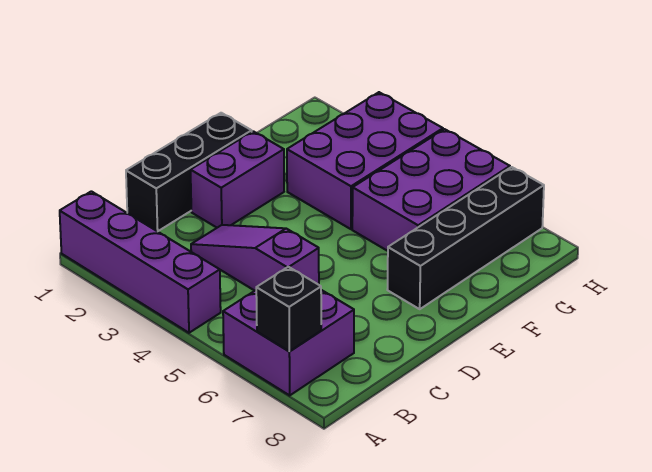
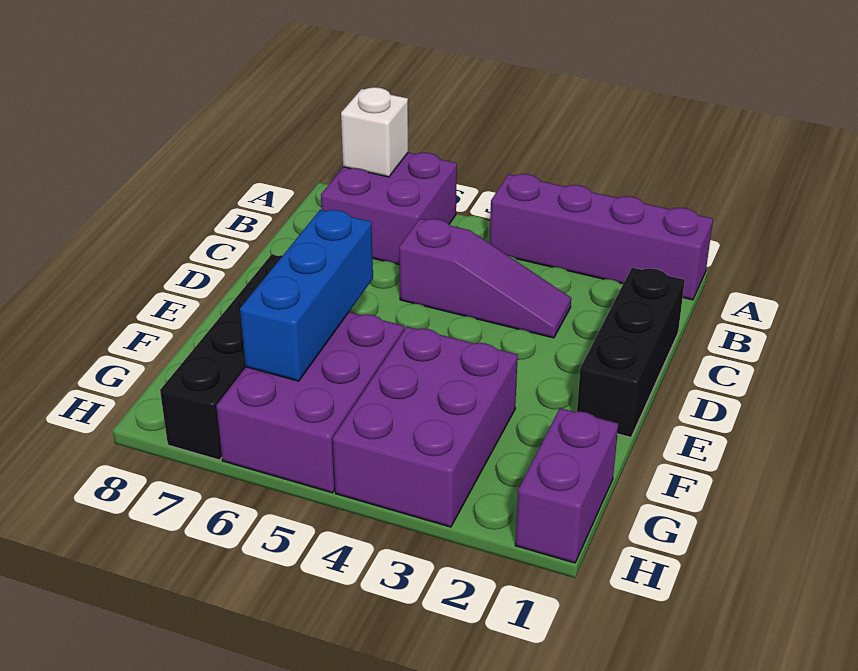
black 1x1 brick [256,267,321,351] -> white 1x1 brick [341,87,408,177]
purple 1x2 brick [191,131,284,228] -> purple 1x2 brick moved to [515,408,618,563]
none -> blue 1x3 brick [240,210,373,381]

